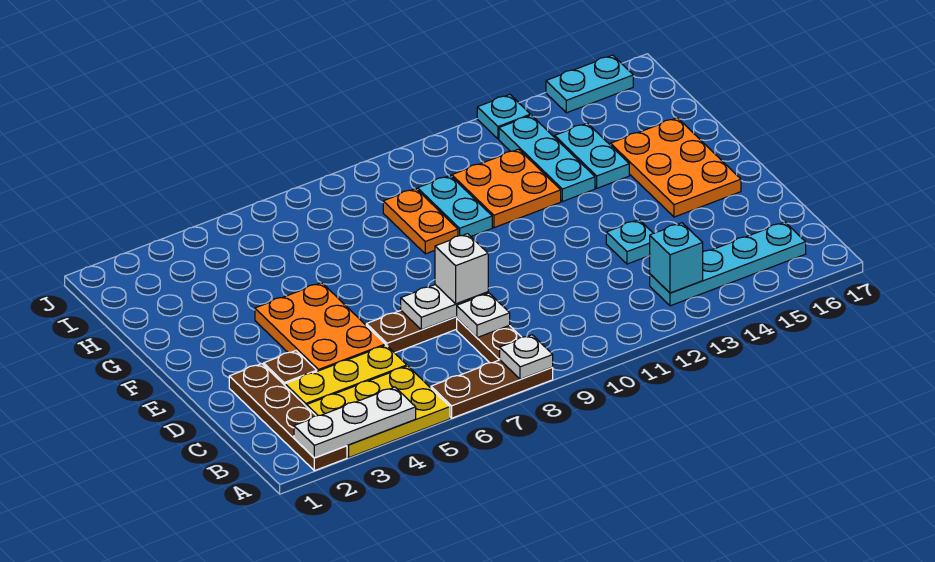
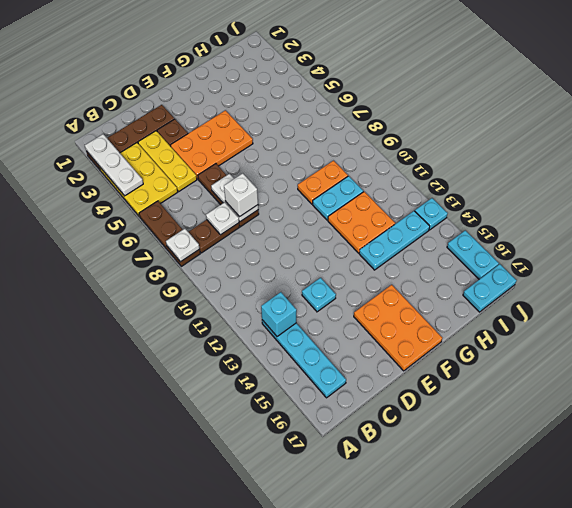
orange 2x3 plate [611,118,741,217] -> orange 2x3 plate turned to [354,285,442,371]
cyan 1x2 plate [555,123,629,188] -> cyan 1x2 plate moved to [463,264,517,312]

